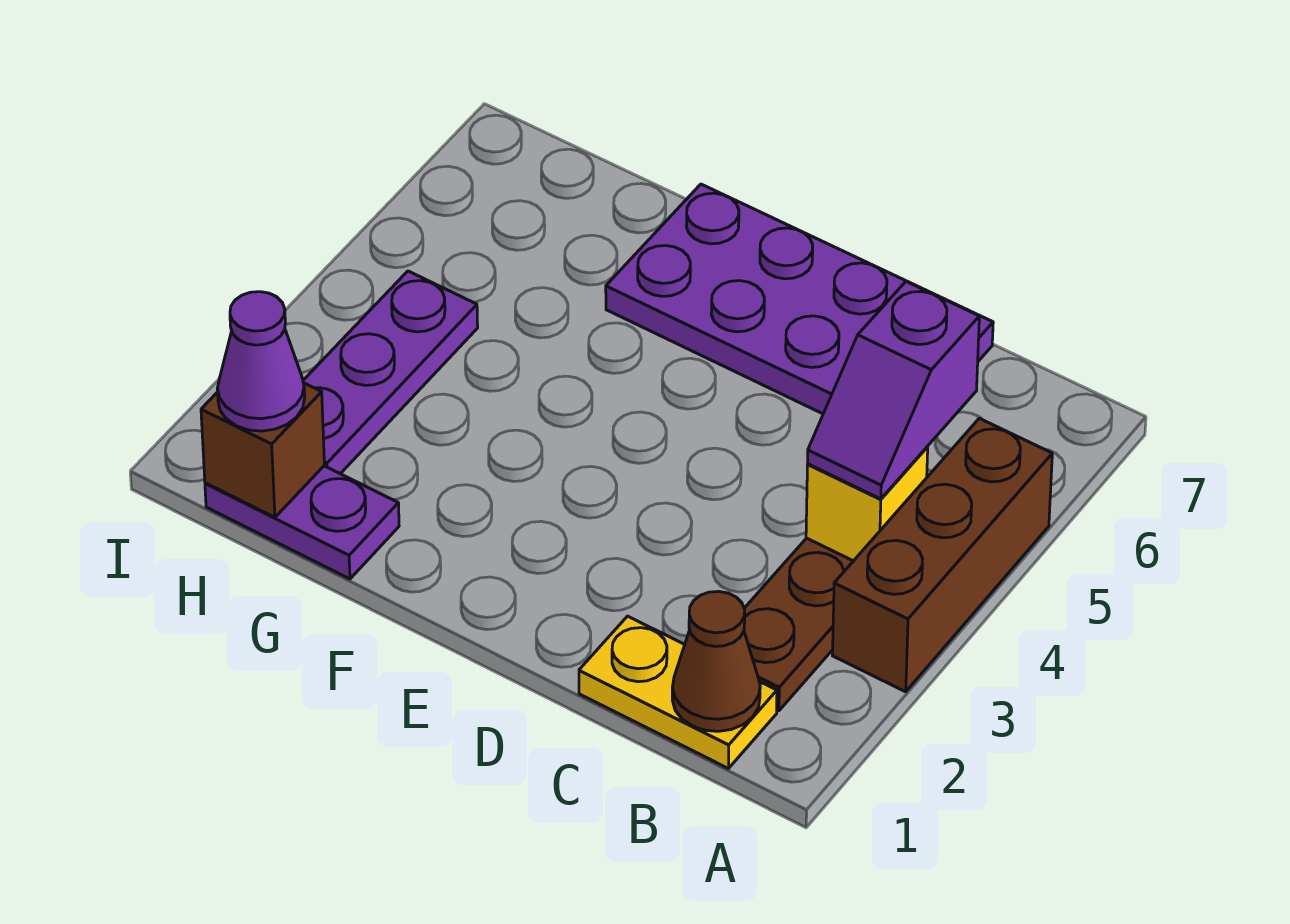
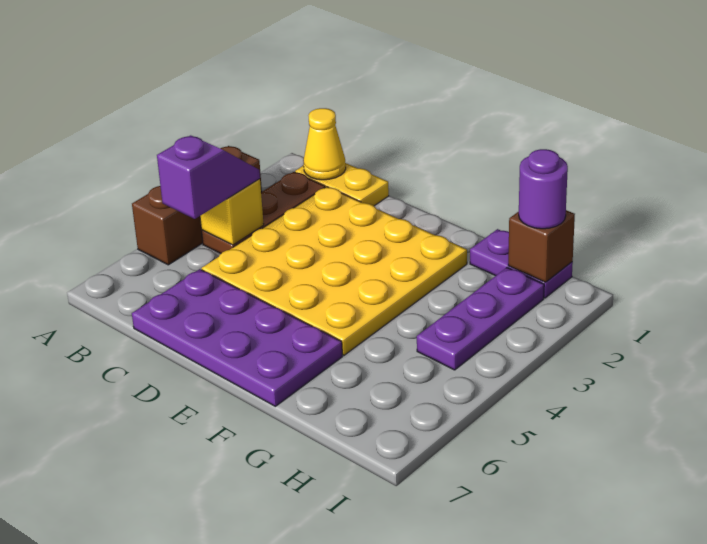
brown 1x1 cone [672,591,760,731] -> yellow 1x1 cone [303,108,346,180]
none -> yellow 4x4 plate [202,187,467,355]
purple 1x1 cone [217,292,305,431] -> purple 1x1 round brick [519,149,568,229]

